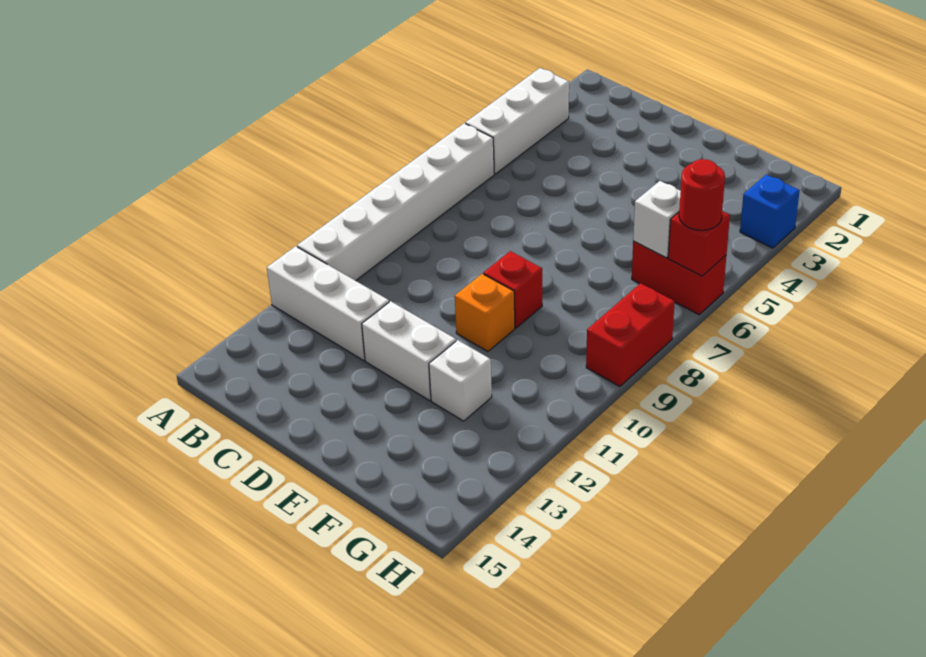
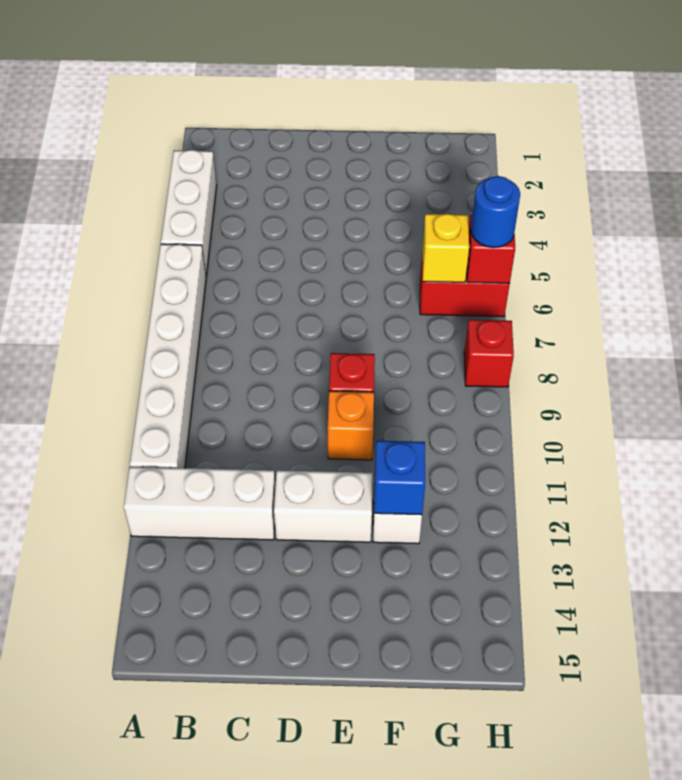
white 1x1 brick [633,181,681,258] -> yellow 1x1 brick [422,214,469,282]
blue 1x1 brick [740,174,800,248] -> blue 1x1 brick moved to [374,441,425,515]
red 1x1 round brick [679,159,725,230] -> blue 1x1 round brick [471,176,520,248]
red 1x2 brick [586,283,675,386] -> red 1x1 brick [464,320,514,387]

